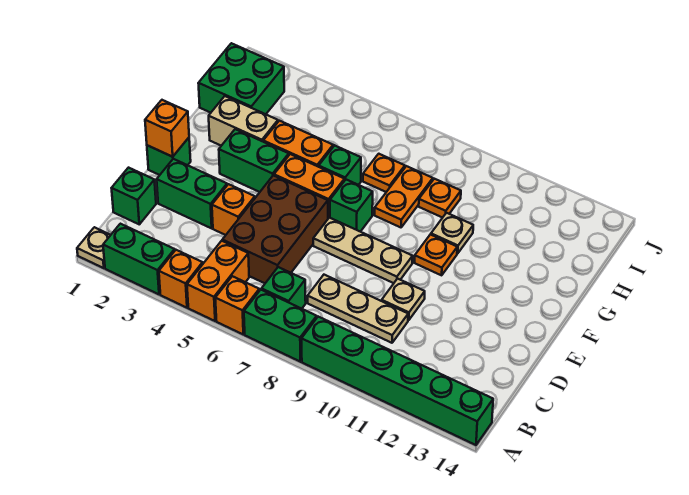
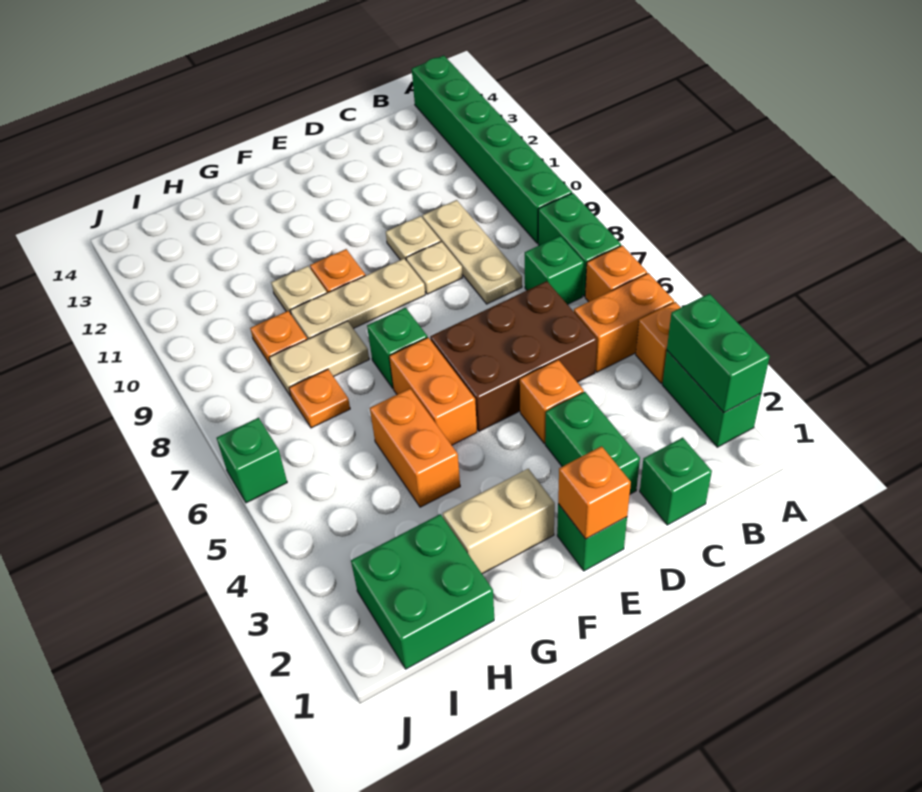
tan 1x1 plate [77,227,110,268] -> tan 1x1 plate moved to [406,242,463,294]
tan 1x3 plate [313,218,413,283] -> tan 1x3 plate turned to [290,259,425,339]
green 1x2 brick [219,129,289,192] -> green 1x2 brick moved to [667,294,770,413]
tan 1x2 brick [209,96,278,146] -> tan 1x2 brick turned to [443,469,555,574]
green 1x1 brick [319,145,361,185] -> green 1x1 brick moved to [217,418,287,503]
orange 1x2 plate [375,166,433,227] -> tan 1x2 plate [269,321,369,396]

